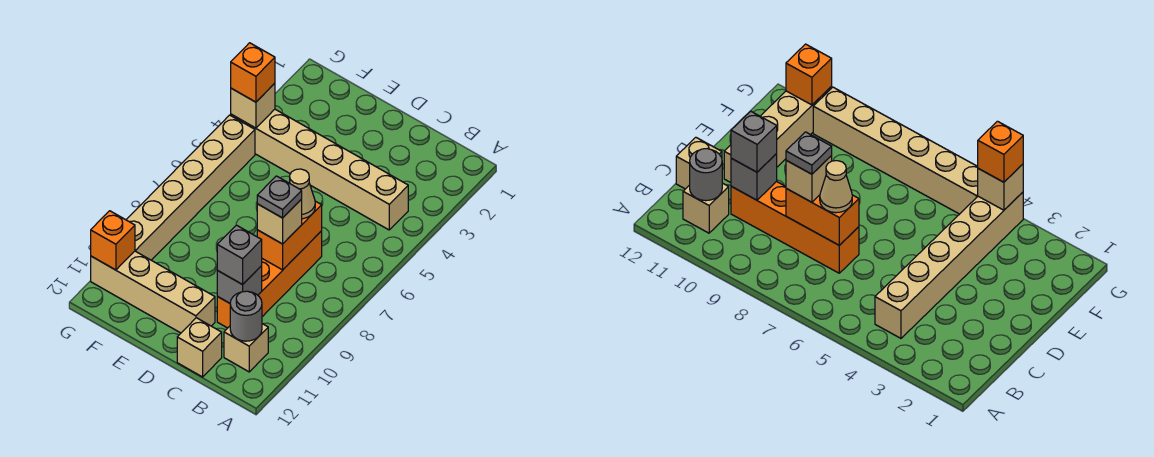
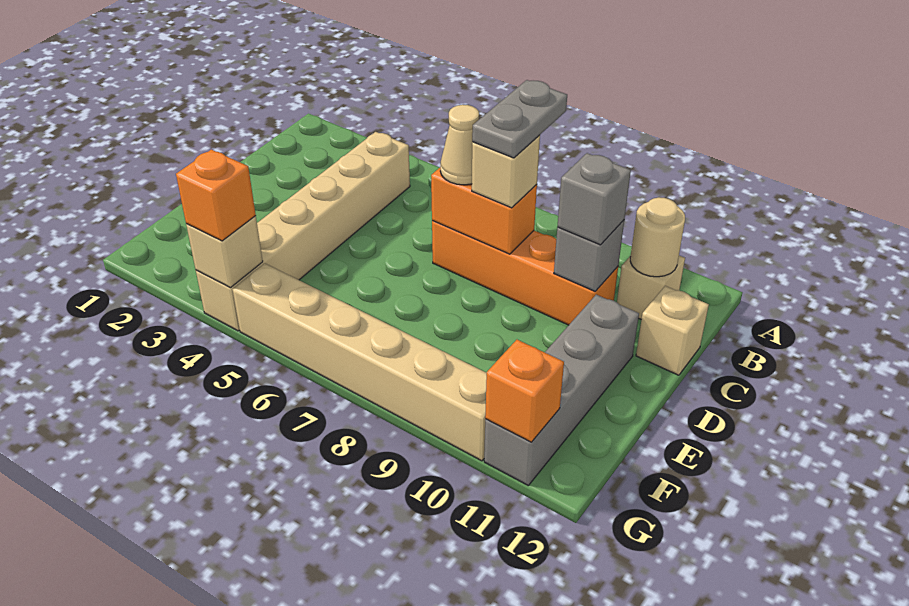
grey 1x1 round brick [230,291,262,341] -> tan 1x1 round brick [630,197,685,277]
grey 1x1 plate [257,176,302,218] -> grey 1x2 plate [472,80,567,158]
tan 1x4 brick [91,251,215,333] -> grey 1x4 brick [484,295,639,485]

